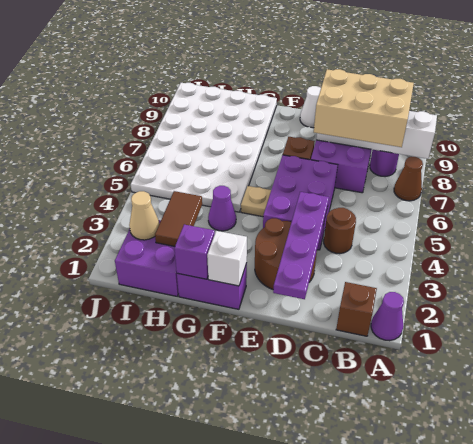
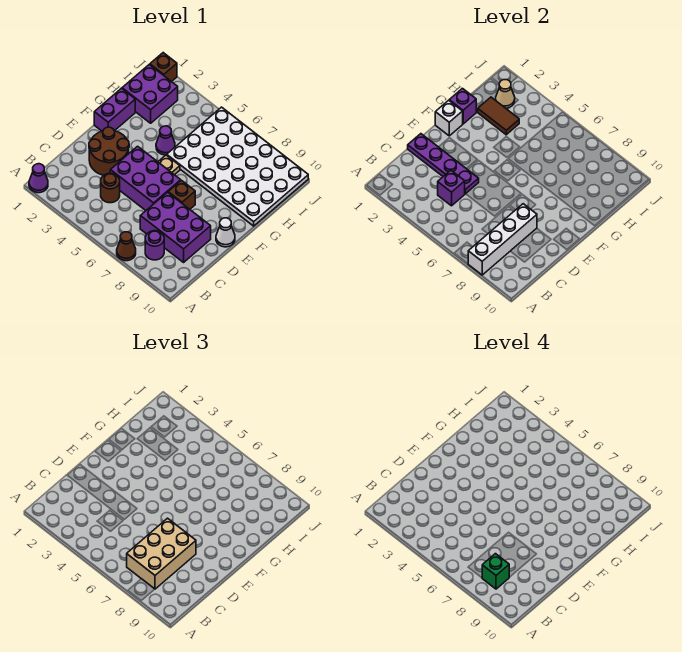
brown 1x1 brick [336,282,377,336] -> brown 1x1 brick moved to [150,53,177,82]
none -> green 1x1 brick [482,554,509,589]
none -> purple 1x1 brick [438,170,465,206]

